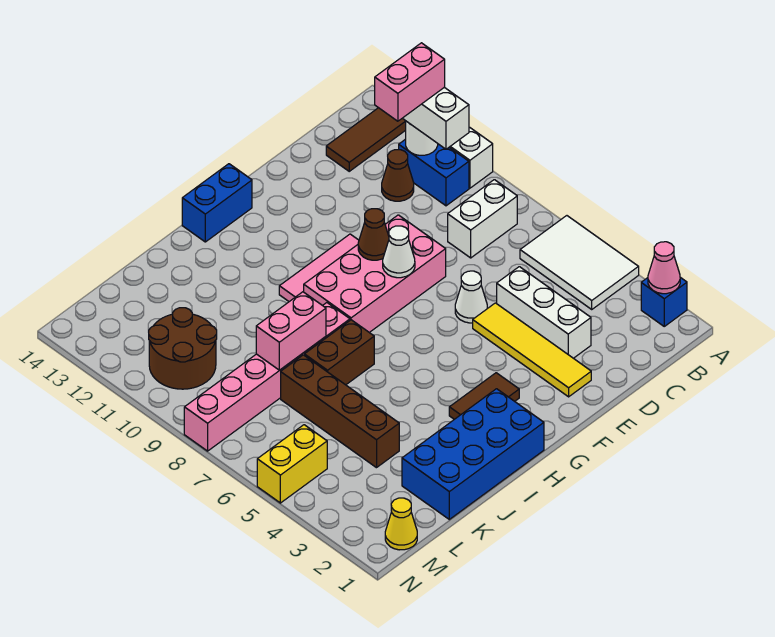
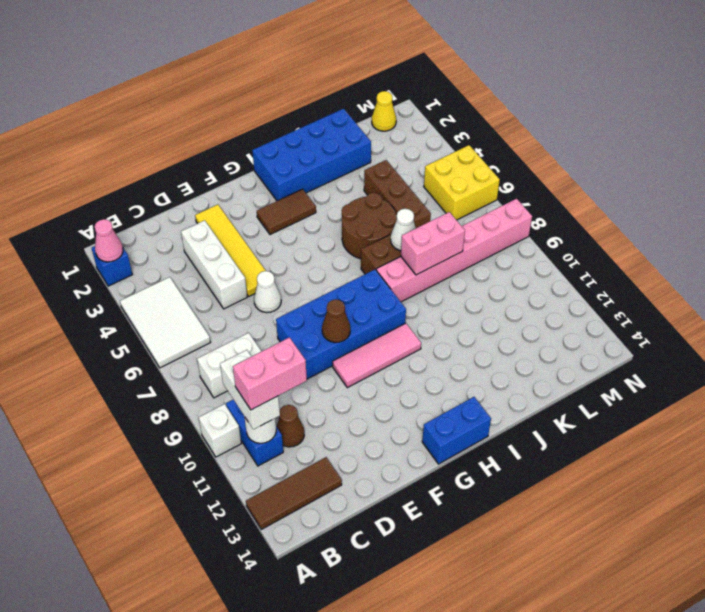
pink 2x4 brick [304,215,446,332] -> blue 2x4 brick [276,269,406,379]
white 1x1 cone [383,226,415,278] -> white 1x1 cone moved to [391,209,416,251]
brown 1x4 brick [281,355,399,468] -> brown 1x3 brick [364,160,431,228]
brown 2x2 round brick [149,308,217,389] -> brown 2x2 round brick moved to [342,193,397,259]
yellow 1x2 brick [257,425,327,503] -> yellow 2x2 brick [424,145,500,220]

